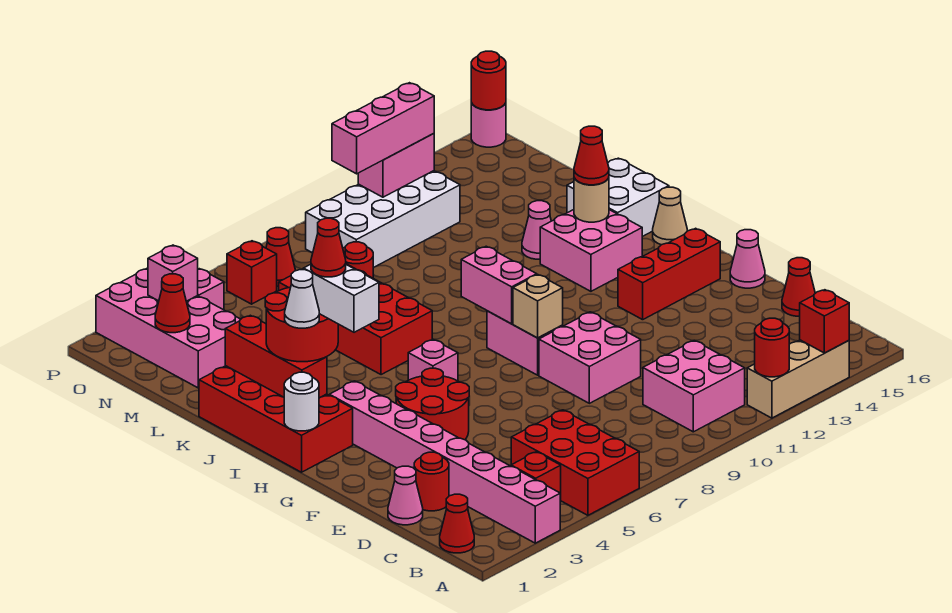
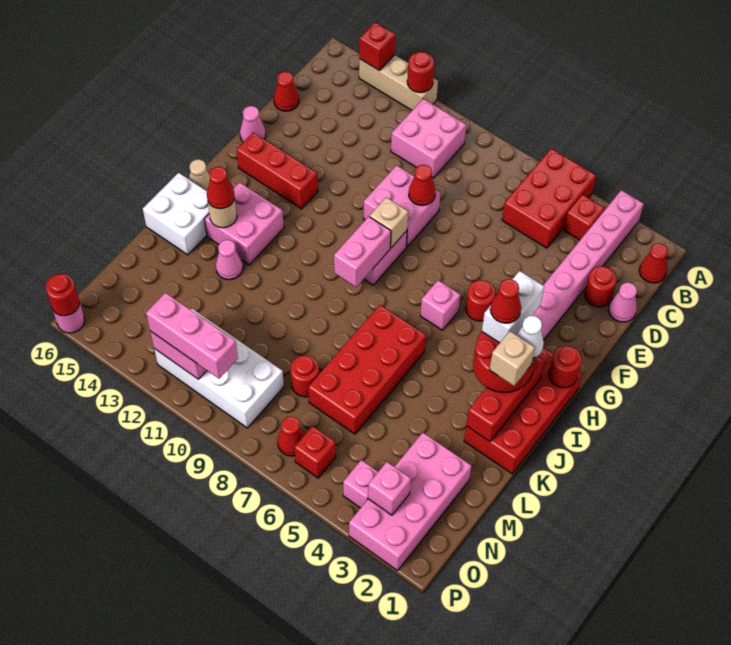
red 2x2 round brick [396,368,469,440] -> red 1x1 round brick [466,280,496,321]
white 1x1 round brick [284,372,319,431] -> red 1x1 round brick [549,346,582,388]
none -> tan 1x1 brick [490,331,535,386]
red 1x1 cone [155,274,190,333] -> red 1x1 cone moved to [409,165,436,205]

